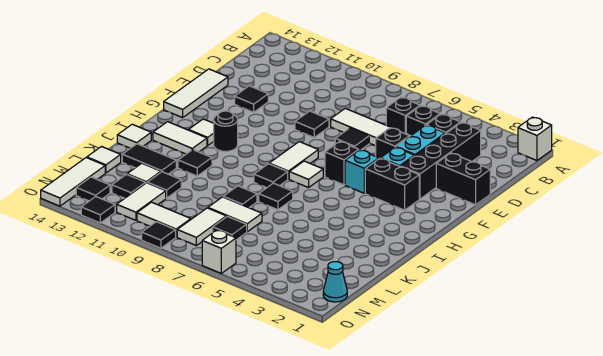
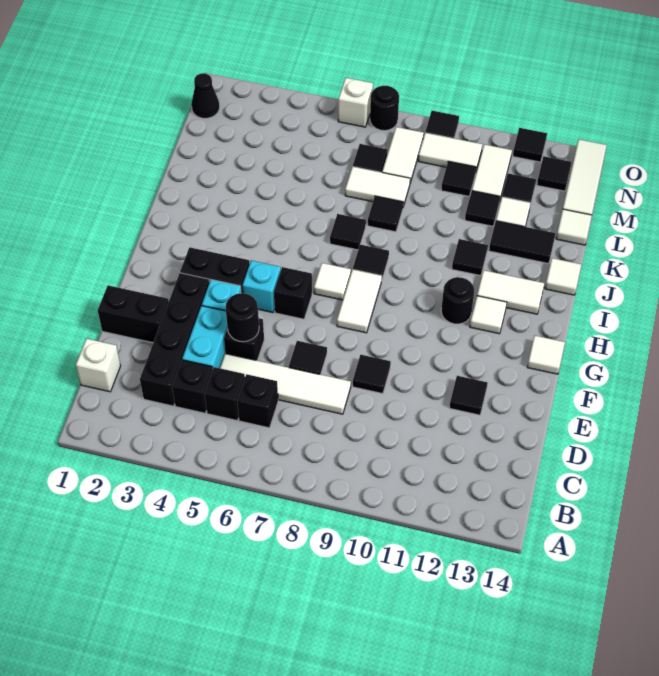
white 1x1 brick [518,117,552,161] -> white 1x1 brick moved to [76,339,121,392]
none -> black 1x1 round brick [226,293,259,342]
white 1x3 tile [164,69,228,118] -> white 1x1 tile [527,336,565,374]
none -> black 1x1 tile [441,161,476,196]
cyan 1x1 cone [323,262,347,302] -> black 1x1 cone [191,73,220,118]
none -> black 1x1 round brick [370,86,399,131]

